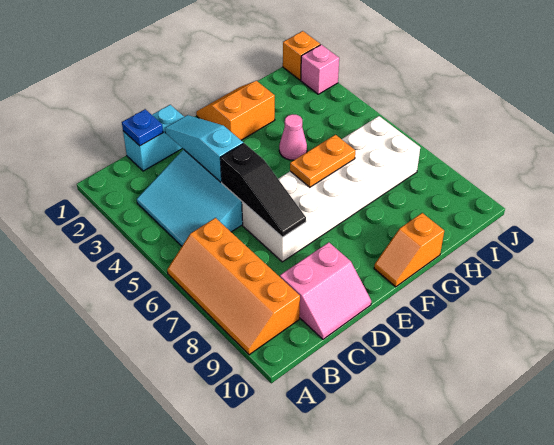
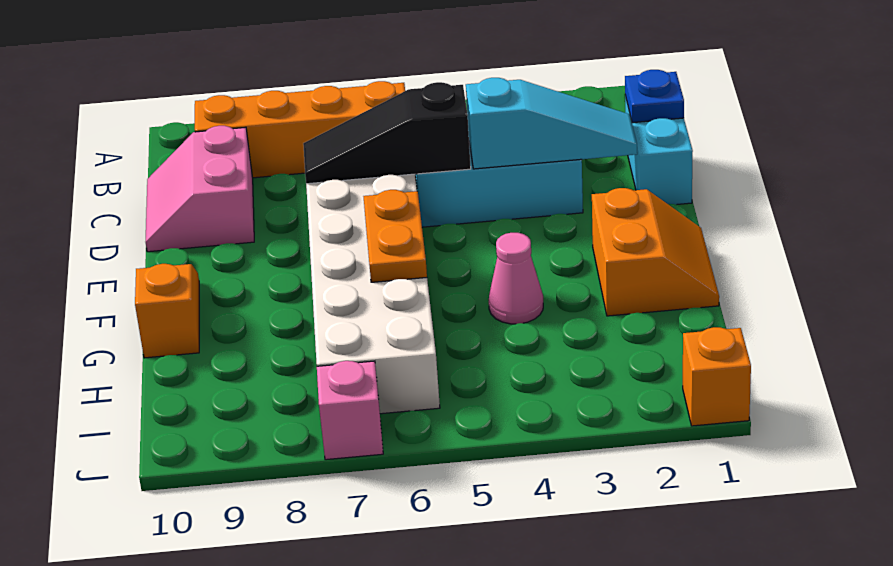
pink 1x1 brick [301,45,339,94] -> pink 1x1 brick moved to [317,361,383,460]

